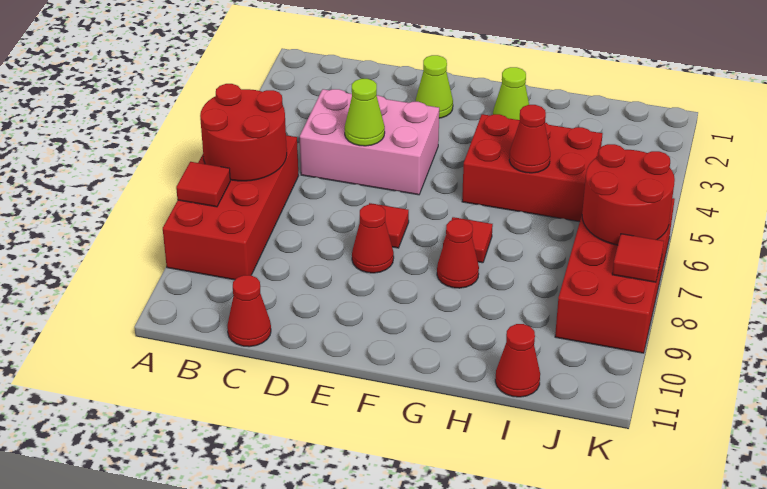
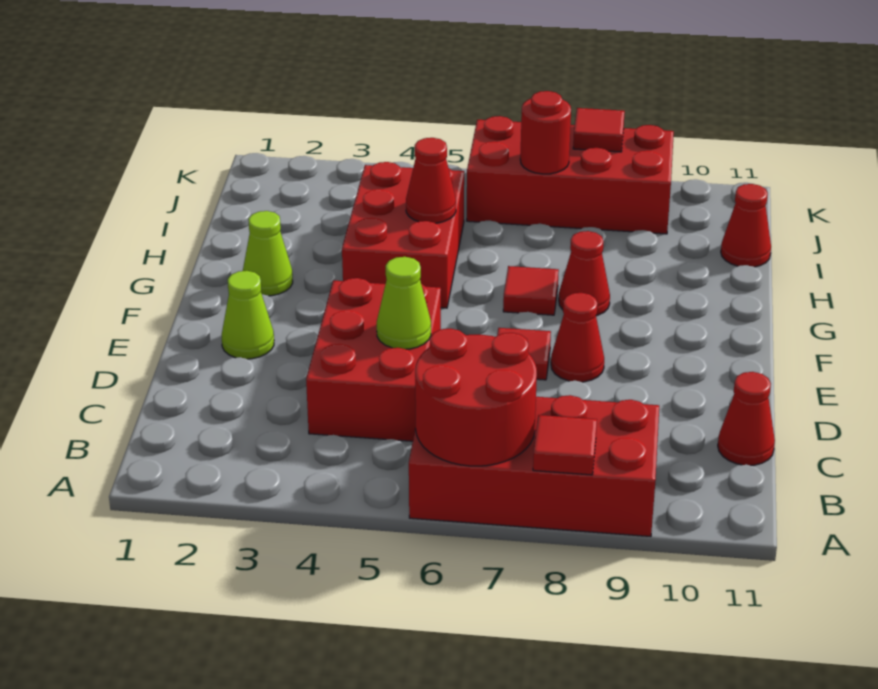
pink 2x3 brick [300,89,439,195] -> red 2x3 brick [306,278,441,441]
red 2x2 round brick [582,144,675,245] -> red 1x1 round brick [520,91,571,174]

